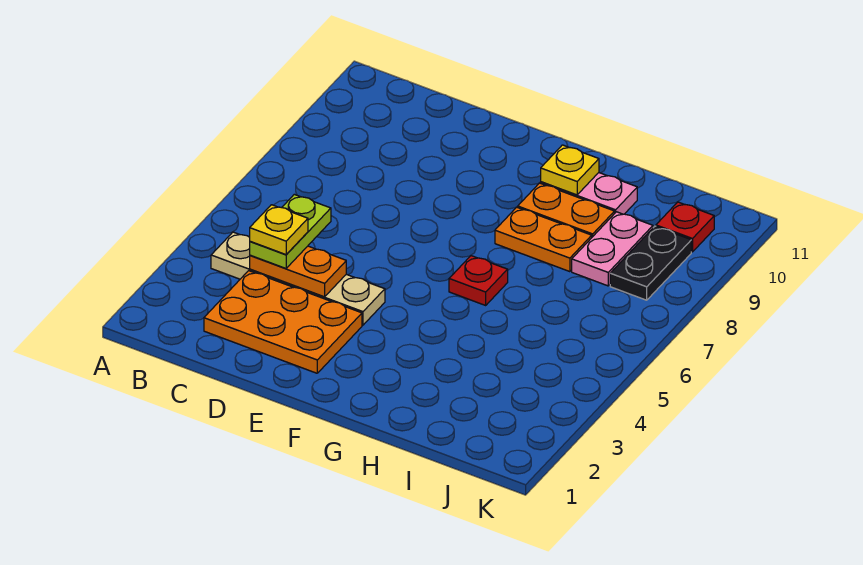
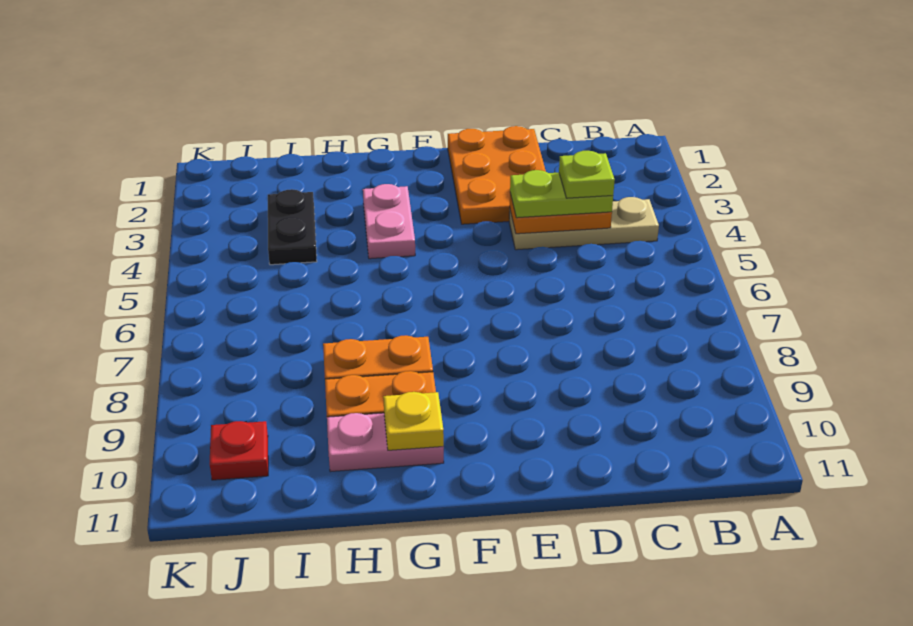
tan 1x4 plate [211,232,385,325] -> tan 1x3 plate [509,197,659,250]
orange 2x3 plate [204,271,362,373] -> orange 2x3 plate turned to [448,126,546,224]
lime 1x2 plate [250,194,331,268] -> lime 1x2 plate turned to [510,170,613,218]
yellow 1x1 plate [250,205,308,255] -> lime 1x1 plate [559,151,615,198]
red 1x1 plate [449,256,508,305] -> none
pink 1x2 plate [572,212,653,286] -> pink 1x2 plate moved to [363,184,415,259]
black 1x2 plate [610,226,691,300] -> black 1x2 plate moved to [268,189,317,265]

